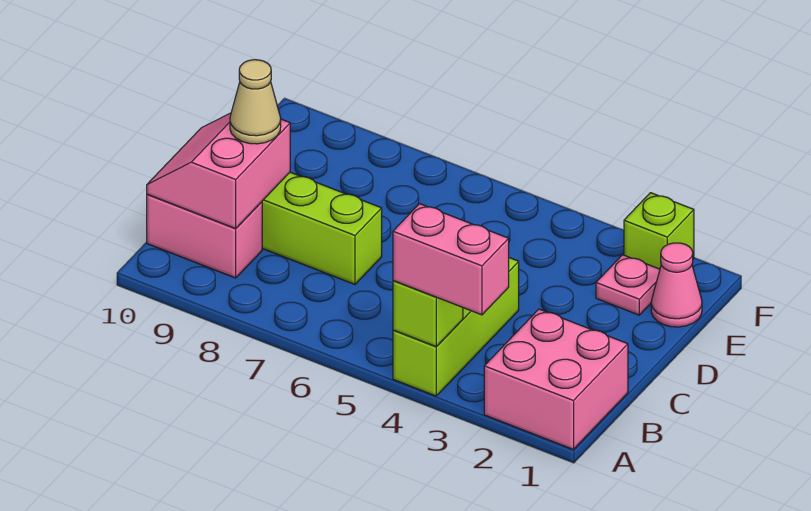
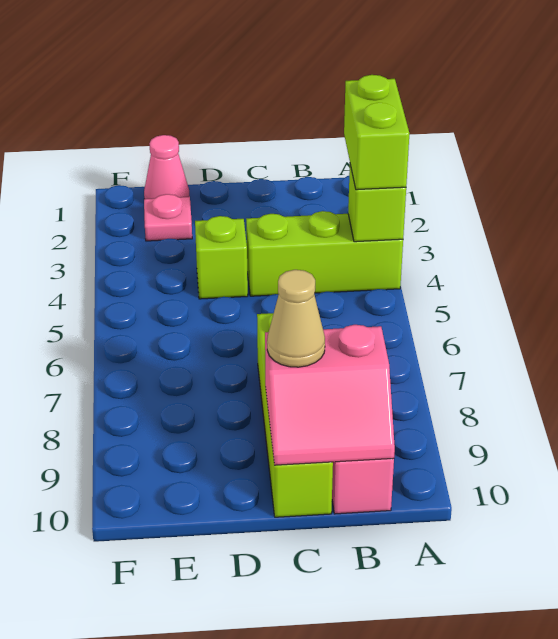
pink 2x2 brick [484,309,628,450] -> none
pink 1x2 brick [393,204,509,315] -> lime 1x2 brick [344,75,409,190]
lime 1x1 brick [624,193,694,269] -> lime 1x1 brick moved to [195,216,248,299]

